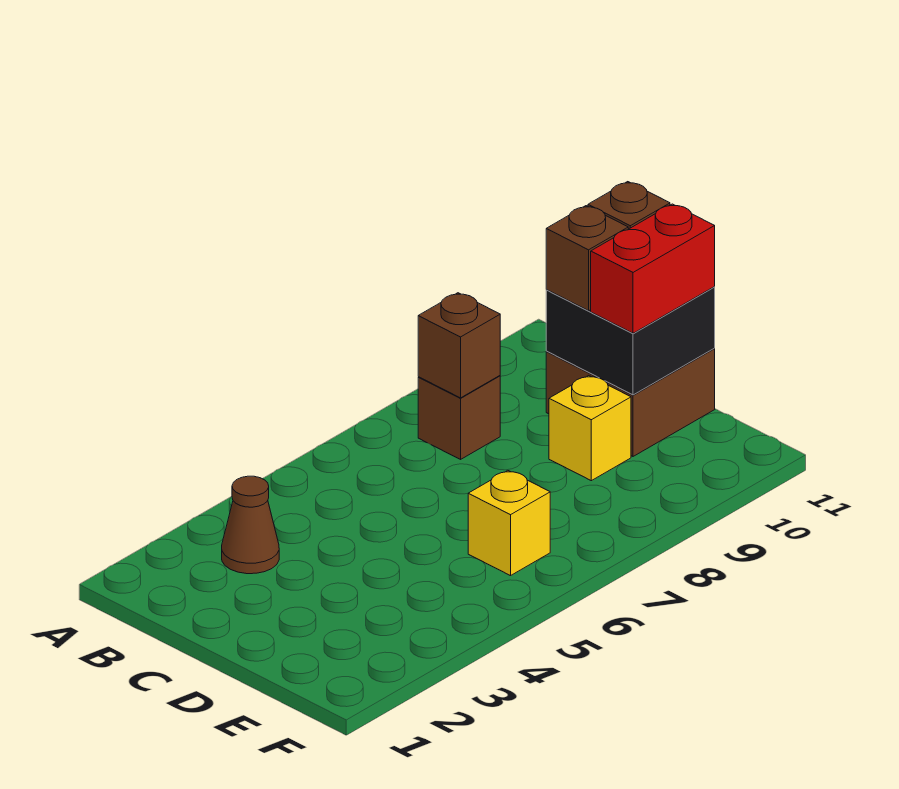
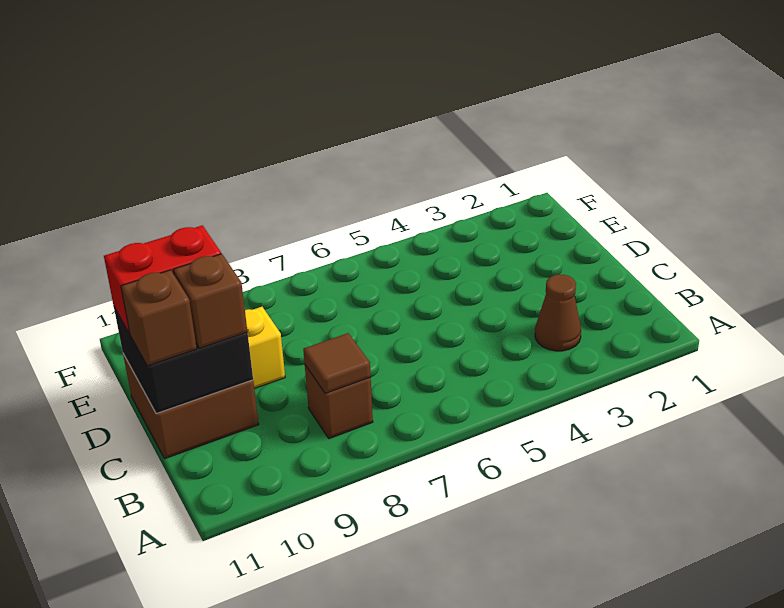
brown 1x1 brick [418,293,500,398] -> brown 1x1 tile [303,333,371,394]
yellow 1x1 brick [468,471,550,576] -> none

